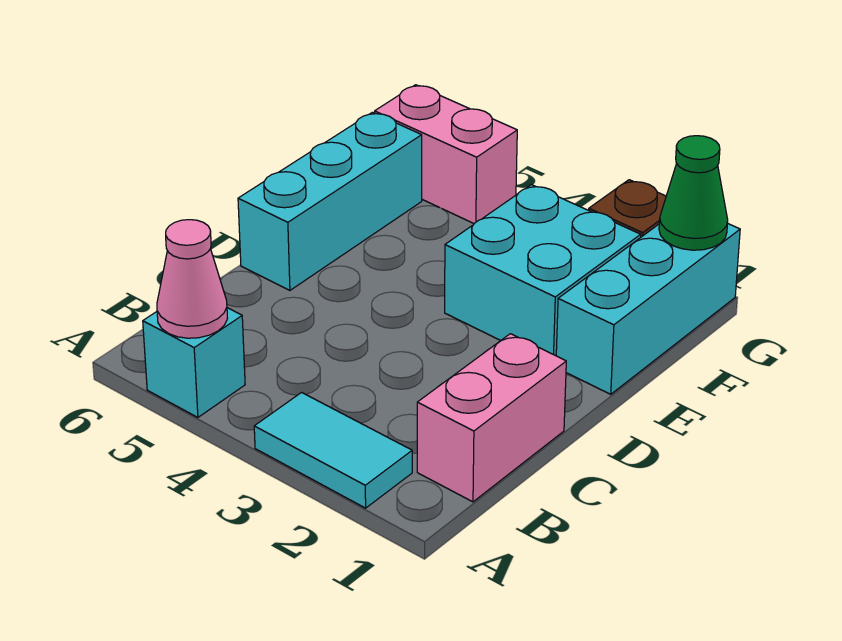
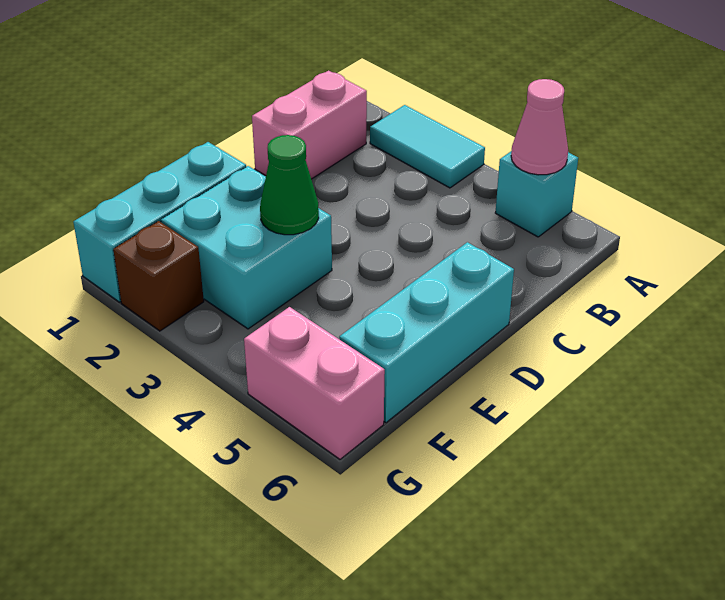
green 1x1 cone [659,136,728,250] -> green 1x1 cone moved to [260,135,319,235]

